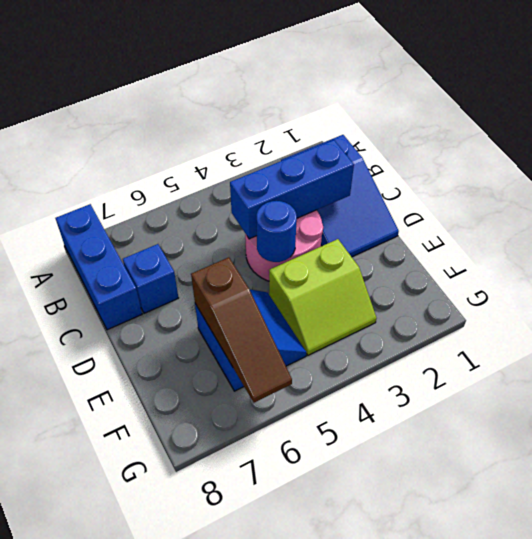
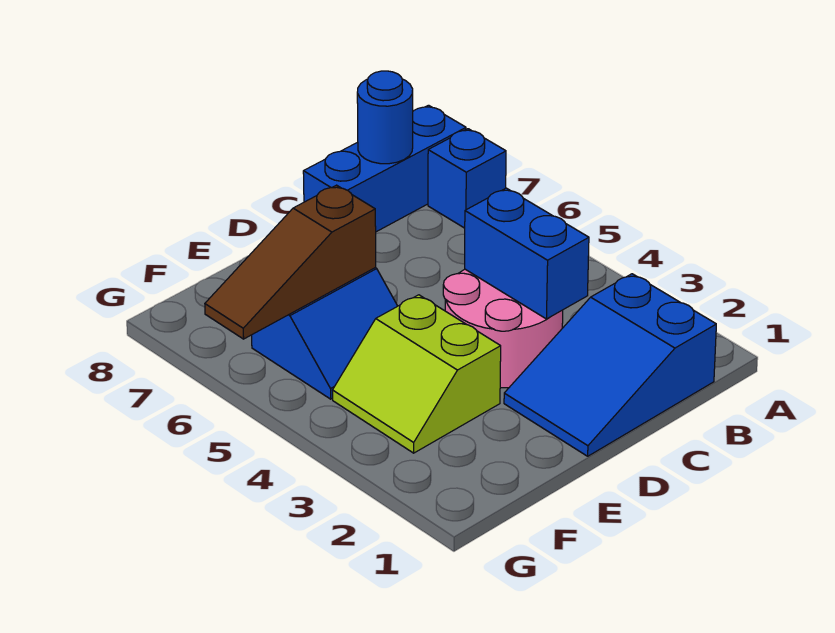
blue 1x3 brick [230,140,354,239] -> blue 1x2 brick [465,188,589,319]
blue 1x1 brick [123,244,178,313] -> blue 1x1 brick moved to [428,129,506,228]
blue 1x1 round brick [256,201,297,262] -> blue 1x1 round brick moved to [357,71,413,164]

